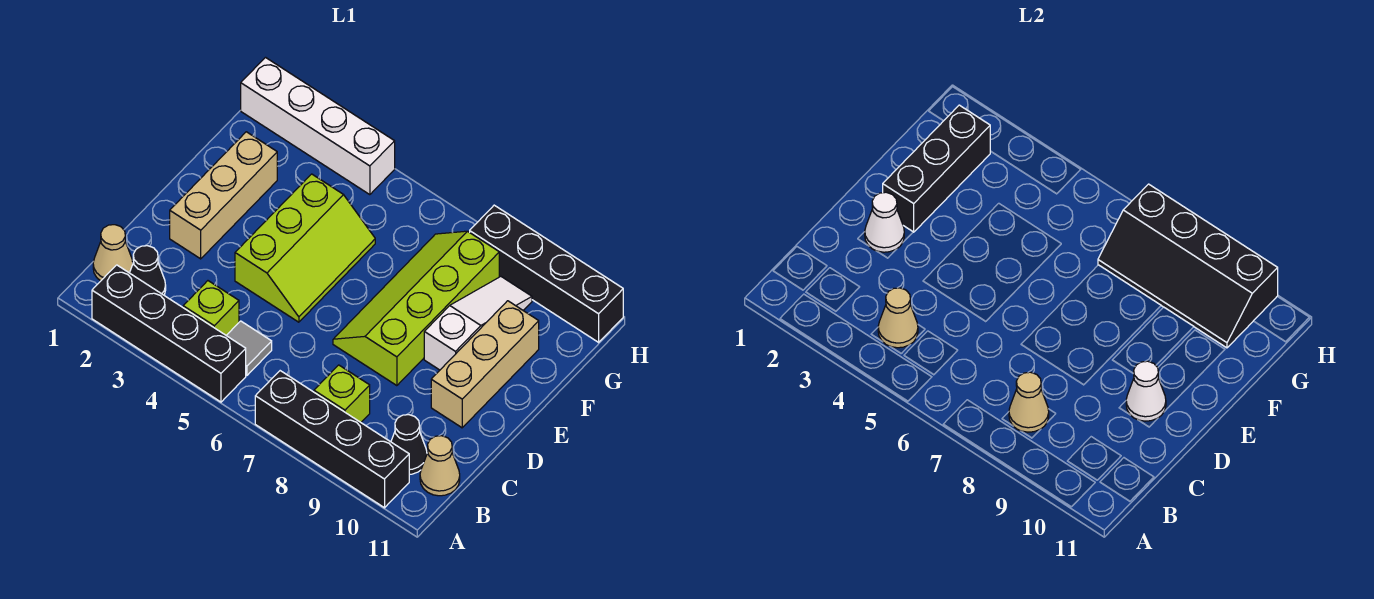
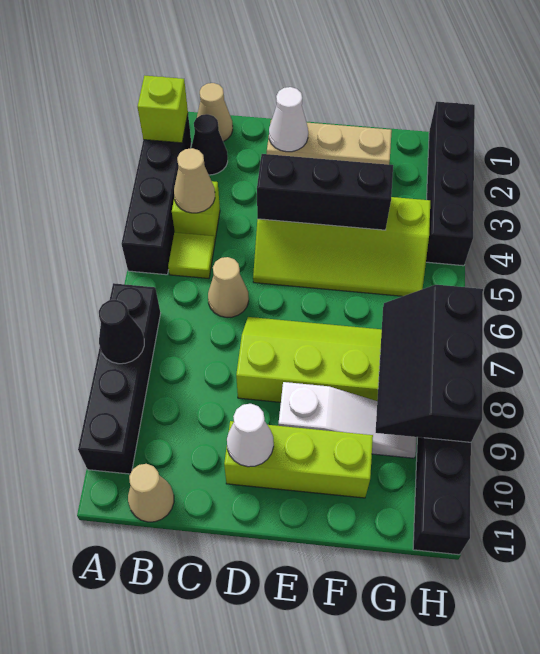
grey 1x1 tile [226,321,272,375] -> lime 1x1 tile [168,233,215,279]
lime 1x1 brick [314,365,370,422] -> lime 1x1 brick moved to [138,76,188,143]
tan 1x1 cone [1009,372,1049,432] -> tan 1x1 cone moved to [208,257,249,317]
black 1x1 cone [391,415,427,474] -> black 1x1 cone moved to [99,300,144,364]
lime 2x3 slope [235,174,375,322] -> lime 2x4 slope [253,197,430,296]
tan 1x3 brick [431,301,539,428] -> lime 1x3 brick [224,421,373,498]
black 1x3 brick [883,105,990,232] -> black 1x3 brick moved to [257,154,393,230]
black 2x4 slope [1098,184,1278,348] -> black 2x3 slope [376,285,483,442]
white 1x4 brick [241,58,395,195] -> black 1x4 brick [426,102,475,266]

